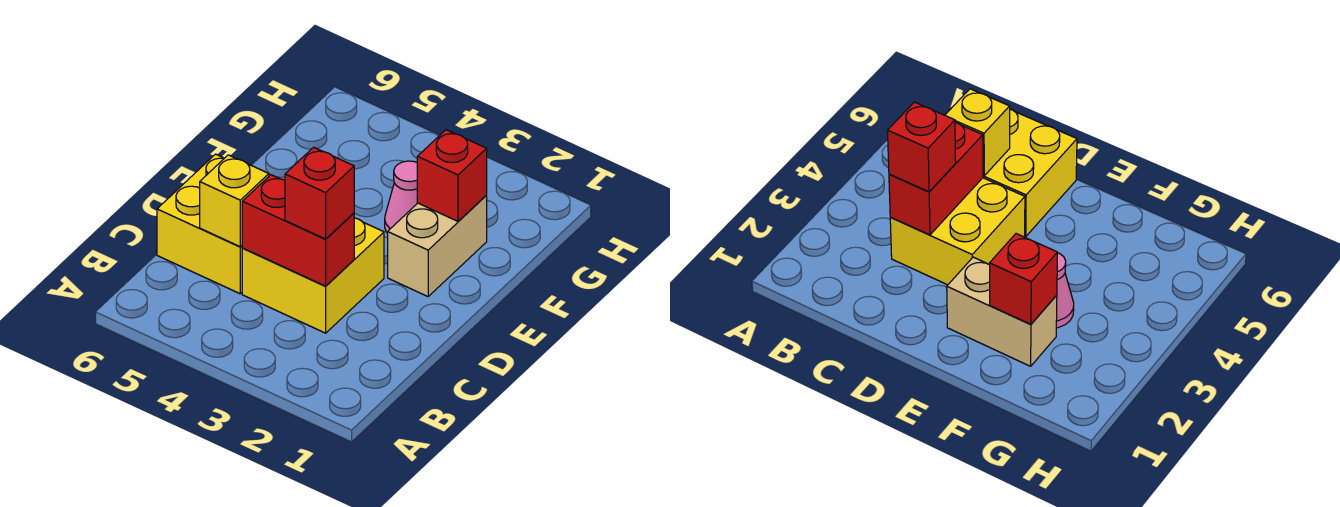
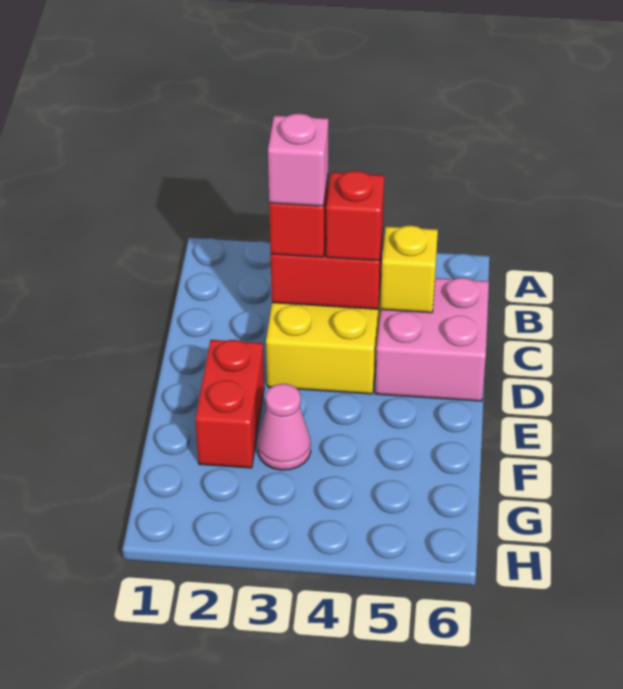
none -> pink 1x1 brick [268,114,328,206]
yellow 2x2 brick [157,154,243,294] -> pink 2x2 brick [375,278,489,401]
tan 1x2 brick [388,196,487,296] -> red 1x2 brick [195,340,264,468]
red 1x1 brick [417,130,487,221] -> red 1x1 brick moved to [326,171,384,261]

